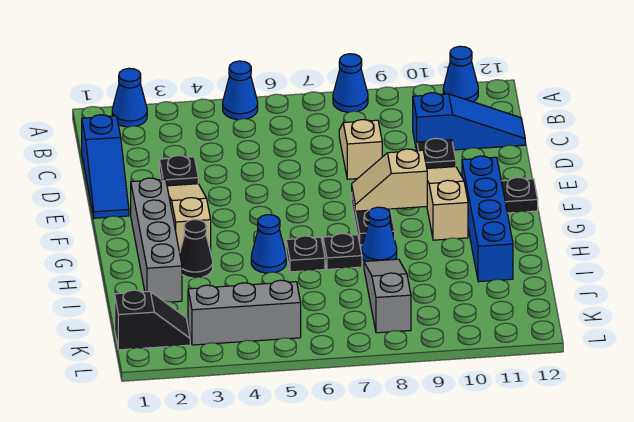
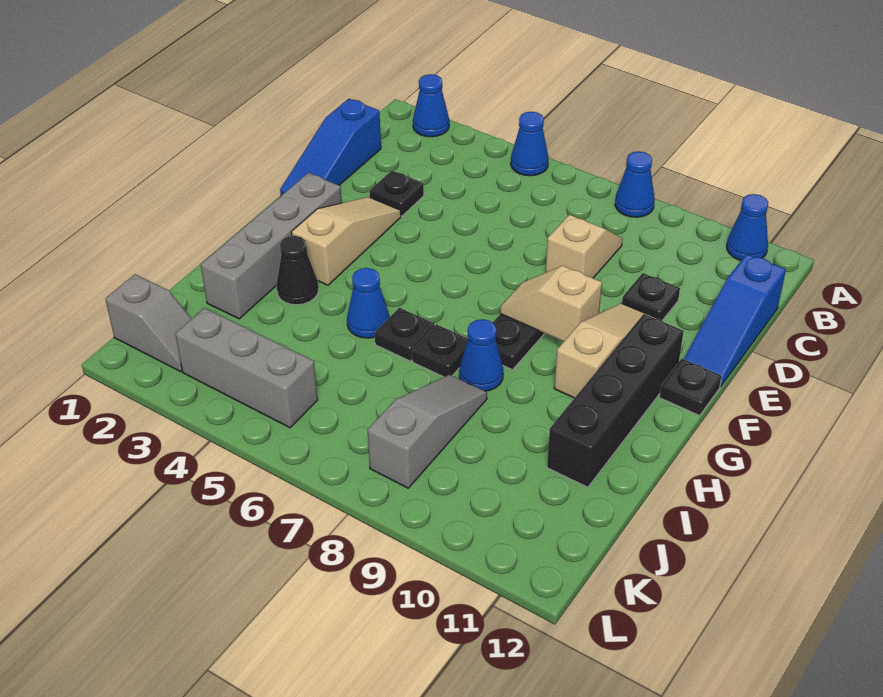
blue 1x3 slope [413,93,525,150] -> blue 1x3 slope turned to [684,254,786,387]
blue 1x4 brick [462,156,513,282] -> black 1x4 brick [547,314,684,487]
black 1x2 slope [115,290,190,350] -> grey 1x2 slope [105,274,191,372]

